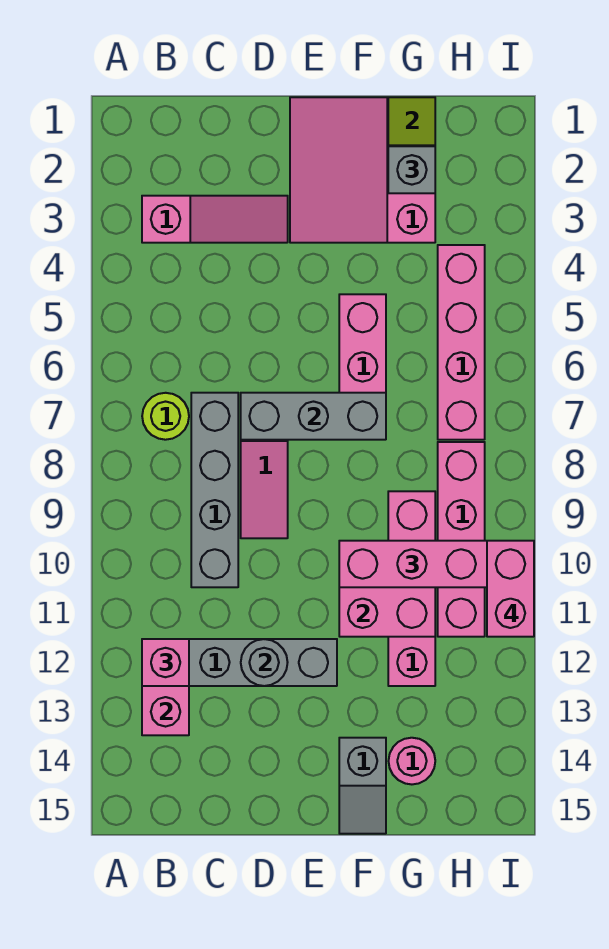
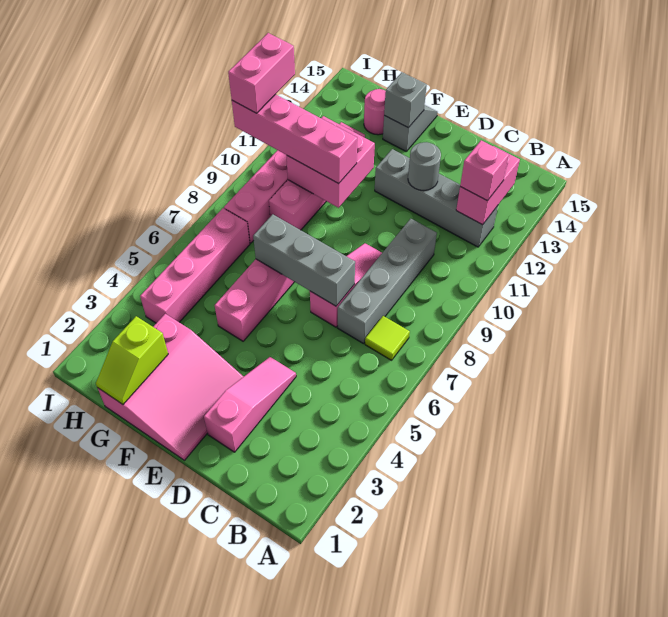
pink 1x3 slope [142,196,288,243] -> pink 1x3 slope turned to [204,357,296,452]
lime 1x1 round brick [142,393,189,440] -> lime 1x1 tile [365,316,410,360]
grey 1x1 brick [388,146,435,193] -> grey 1x1 brick moved to [384,72,427,127]

